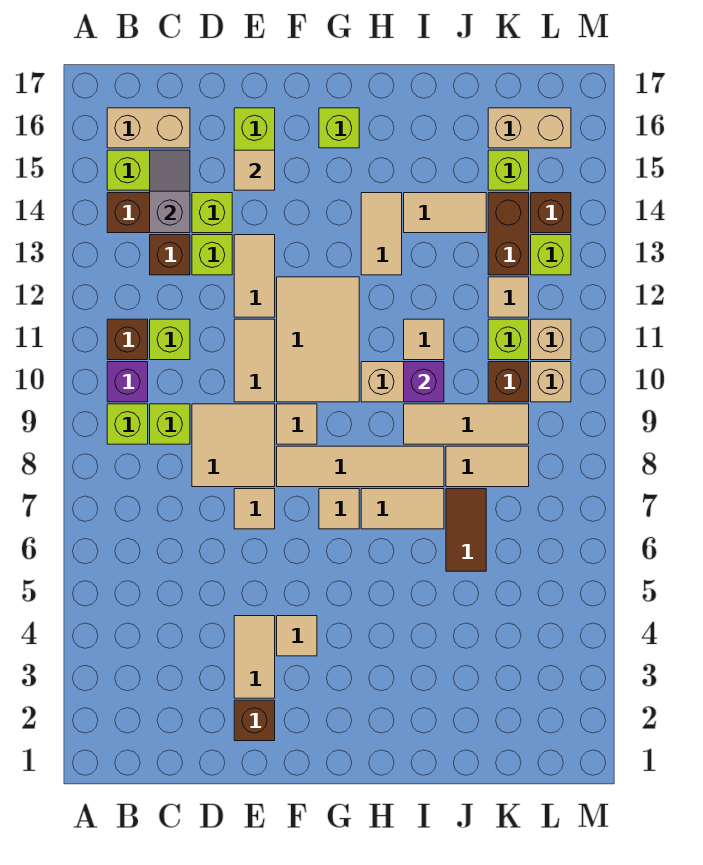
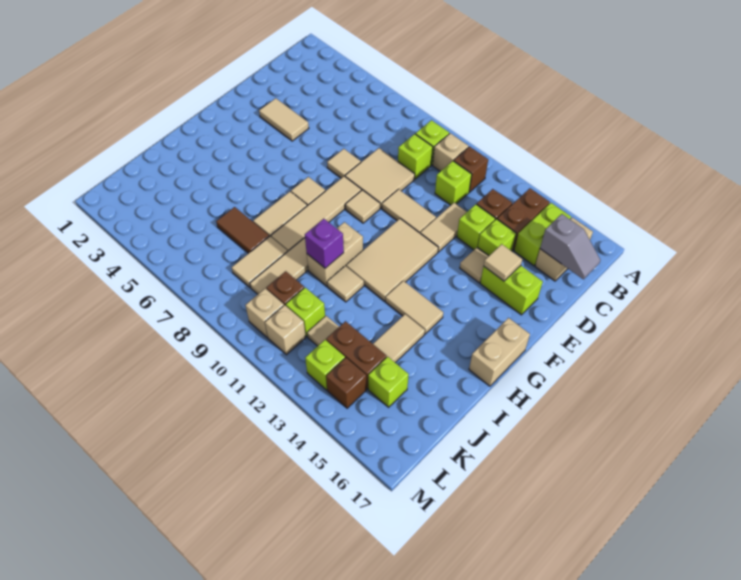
purple 1x1 brick [107,362,148,402] -> tan 1x1 brick [433,133,469,171]
grey 1x2 slope [150,150,190,233] -> grey 1x2 slope moved to [540,214,600,279]
brown 1x1 brick [234,700,275,741] -> none
tan 1x2 tile [234,235,275,317] -> tan 1x2 tile turned to [420,203,467,252]
tan 1x1 tile [277,616,317,656] -> tan 1x1 tile moved to [460,247,488,283]
tan 2x3 tile [277,277,359,402] -> tan 2x3 tile turned to [346,219,438,301]
lime 1x1 brick [319,108,359,148] -> none
tan 1x2 brick [488,108,571,148] -> tan 1x2 brick moved to [469,318,530,386]

